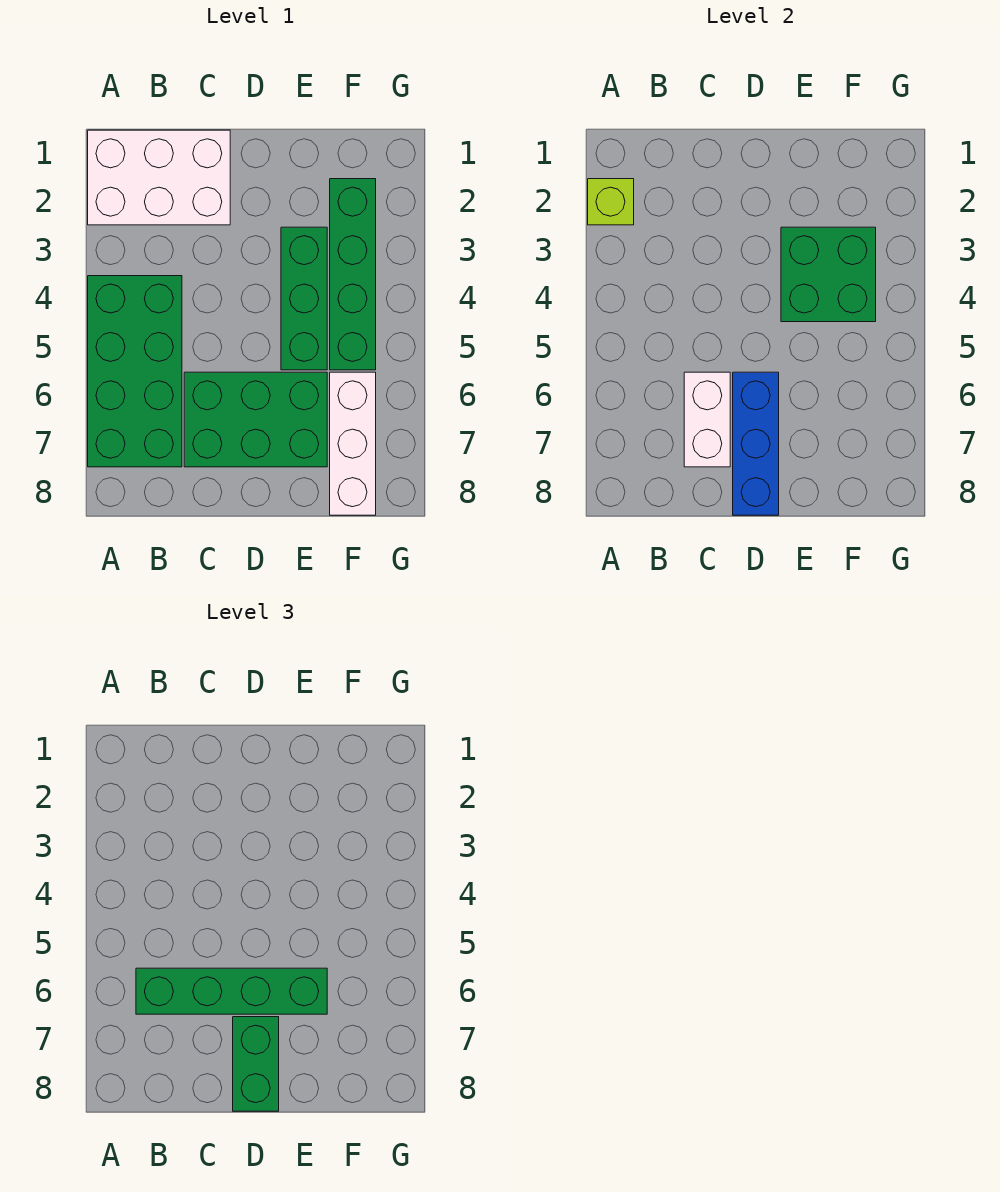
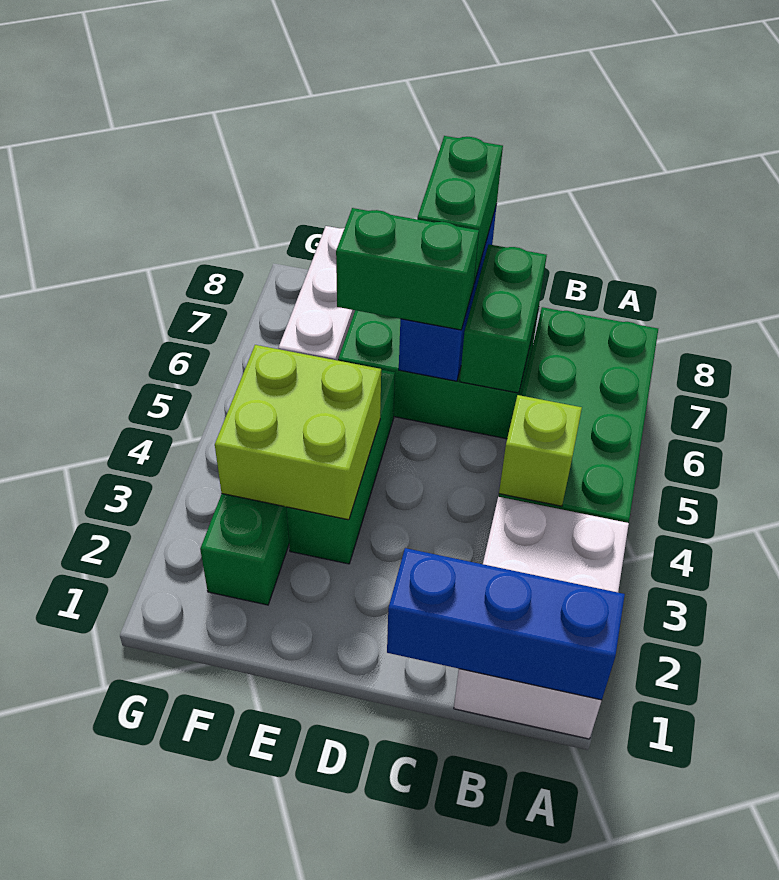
white 2x3 brick [88,130,230,225] -> white 2x3 brick turned to [454,497,629,739]
none -> blue 1x3 brick [387,548,625,700]
lime 1x1 brick [588,179,634,225] -> lime 1x1 brick moved to [499,395,582,506]
green 1x4 brick [136,968,327,1014] -> green 1x2 brick [336,208,479,330]
white 1x2 brick [684,372,730,467] -> green 1x2 brick [460,244,547,393]
green 2x2 brick [781,227,876,322] -> lime 2x2 brick [215,345,381,520]

